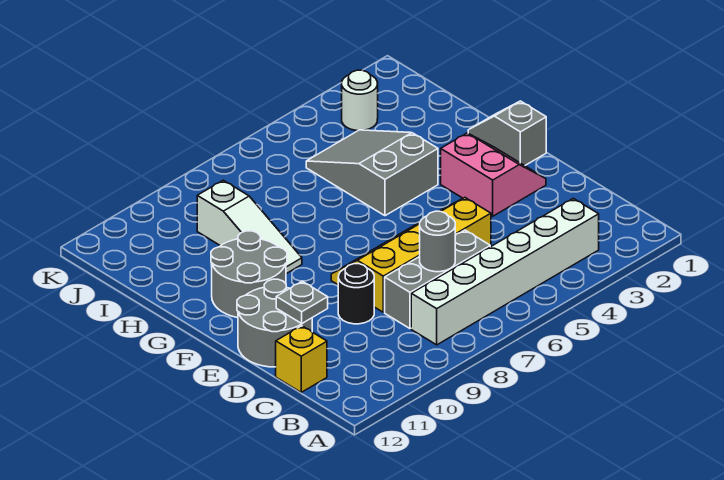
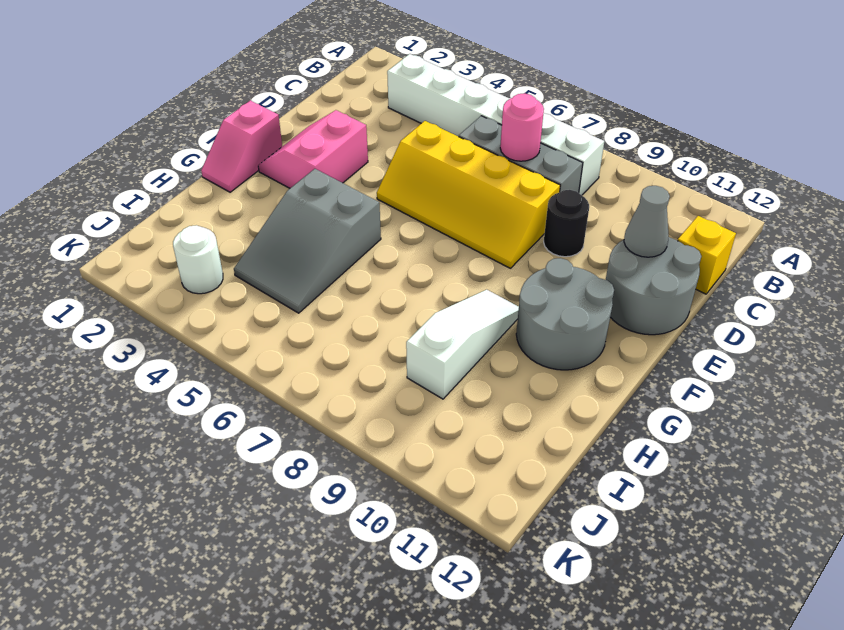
grey 1x1 round brick [420,211,455,272] -> pink 1x1 round brick [500,93,544,161]
grey 1x1 plate [276,281,328,323] -> grey 1x1 cone [624,186,670,257]
grey 1x2 slope [468,101,546,166] -> pink 1x2 slope [201,100,282,192]

